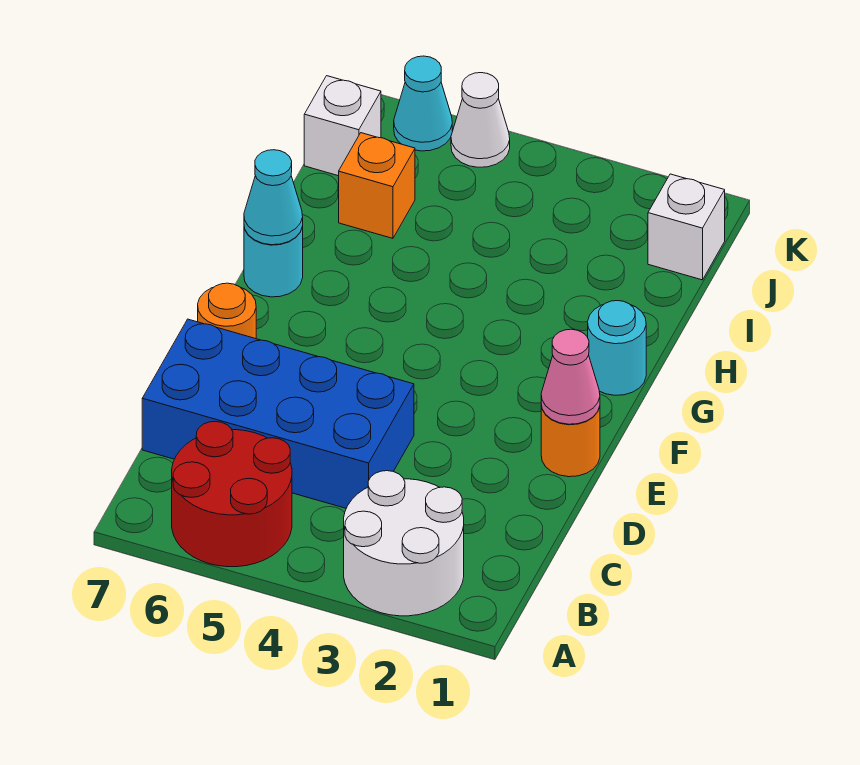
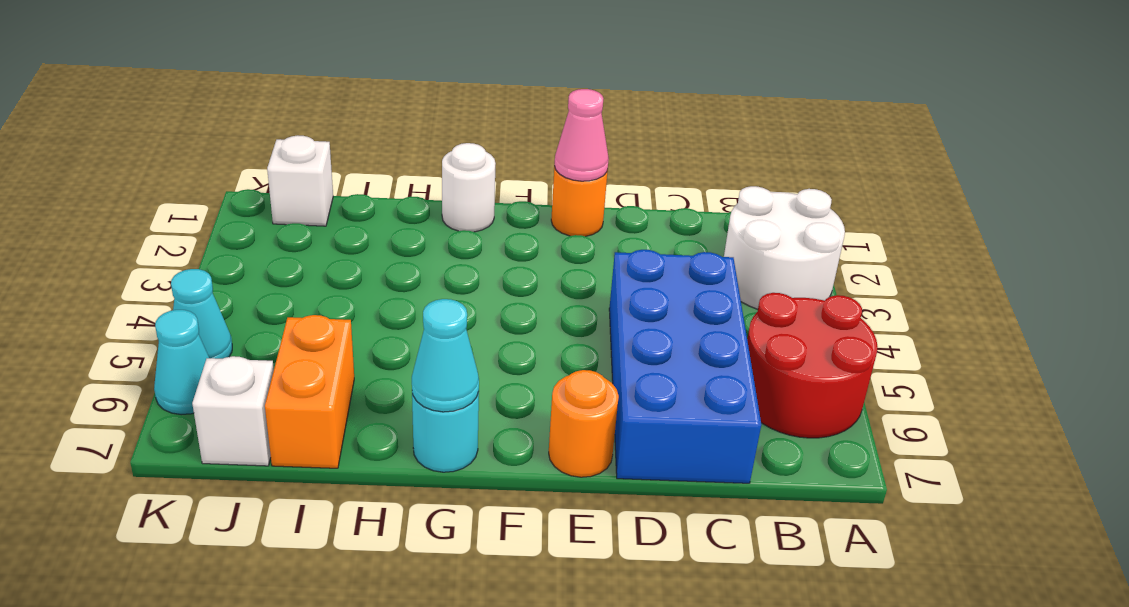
cyan 1x1 round brick [588,301,646,395] -> white 1x1 round brick [442,143,495,232]
orange 1x1 brick [339,133,415,238] -> orange 1x2 brick [265,315,354,468]
white 1x1 cone [451,73,510,167] -> cyan 1x1 cone [171,269,232,359]

